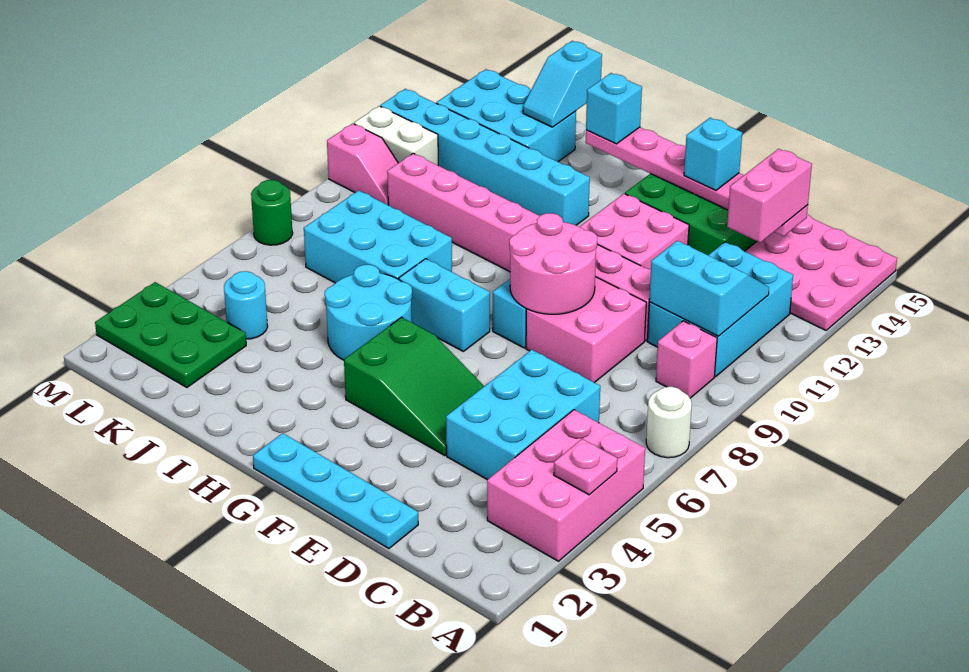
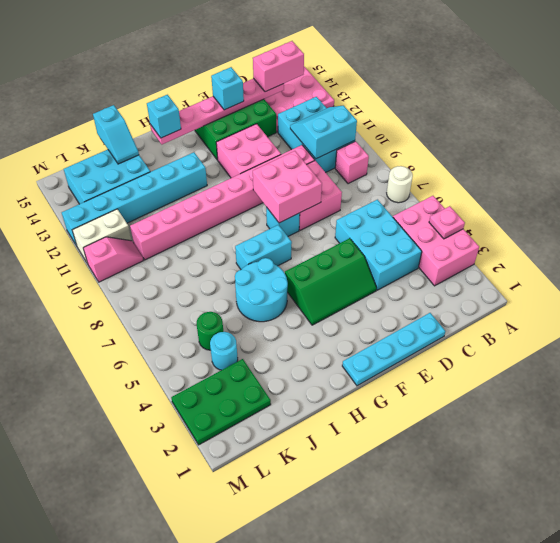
pink 1x2 brick [727,149,812,242] -> pink 1x2 brick turned to [253,41,304,92]
green 2x3 slope [344,317,484,455] -> green 2x3 slope turned to [285,238,377,325]
pink 2x2 round brick [509,213,597,314] -> pink 2x2 brick [253,151,322,223]
cyan 2x3 brick [304,190,452,283] -> none
green 1x1 round brick [251,180,293,245] -> green 1x1 round brick moved to [197,312,223,350]

